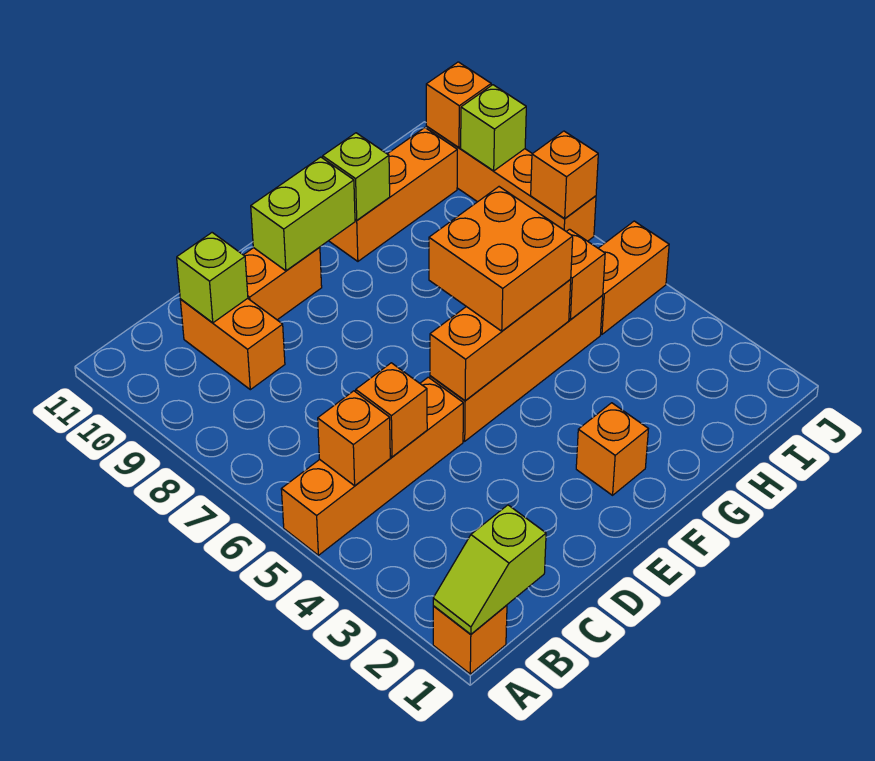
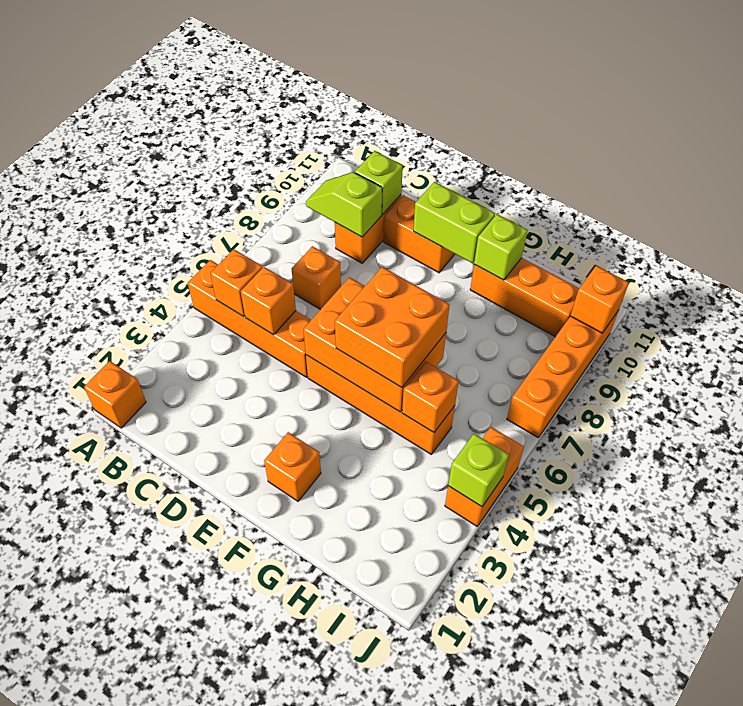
lime 1x2 slope [433,505,546,634] -> lime 1x2 slope moved to [306,172,382,237]
orange 1x3 brick [430,279,571,401] -> orange 2x3 brick [303,277,446,412]
orange 1x2 brick [598,221,669,334] -> orange 1x2 brick turned to [445,427,524,526]
orange 1x1 brick [531,131,598,218] -> orange 1x1 brick moved to [292,246,341,310]
lime 1x1 brick [461,85,526,171] -> lime 1x1 brick moved to [448,434,509,507]

